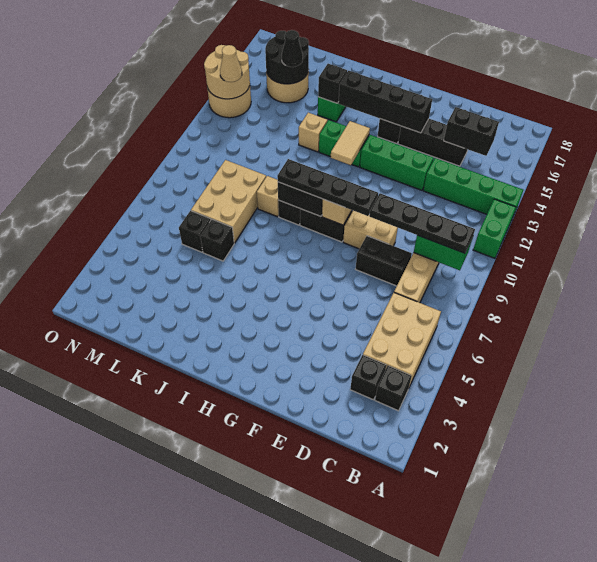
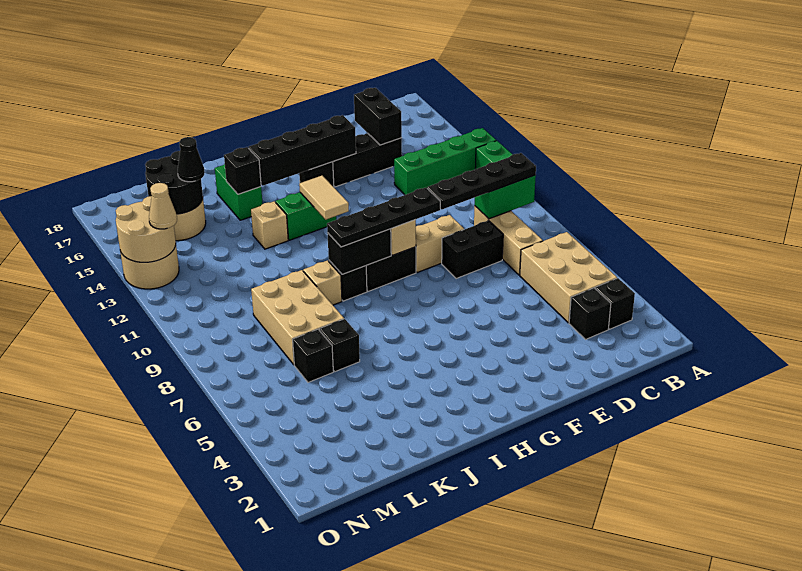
black 1x2 brick [444,107,499,156] -> black 1x2 brick turned to [354,88,402,145]
green 1x3 brick [360,135,433,190] -> none

